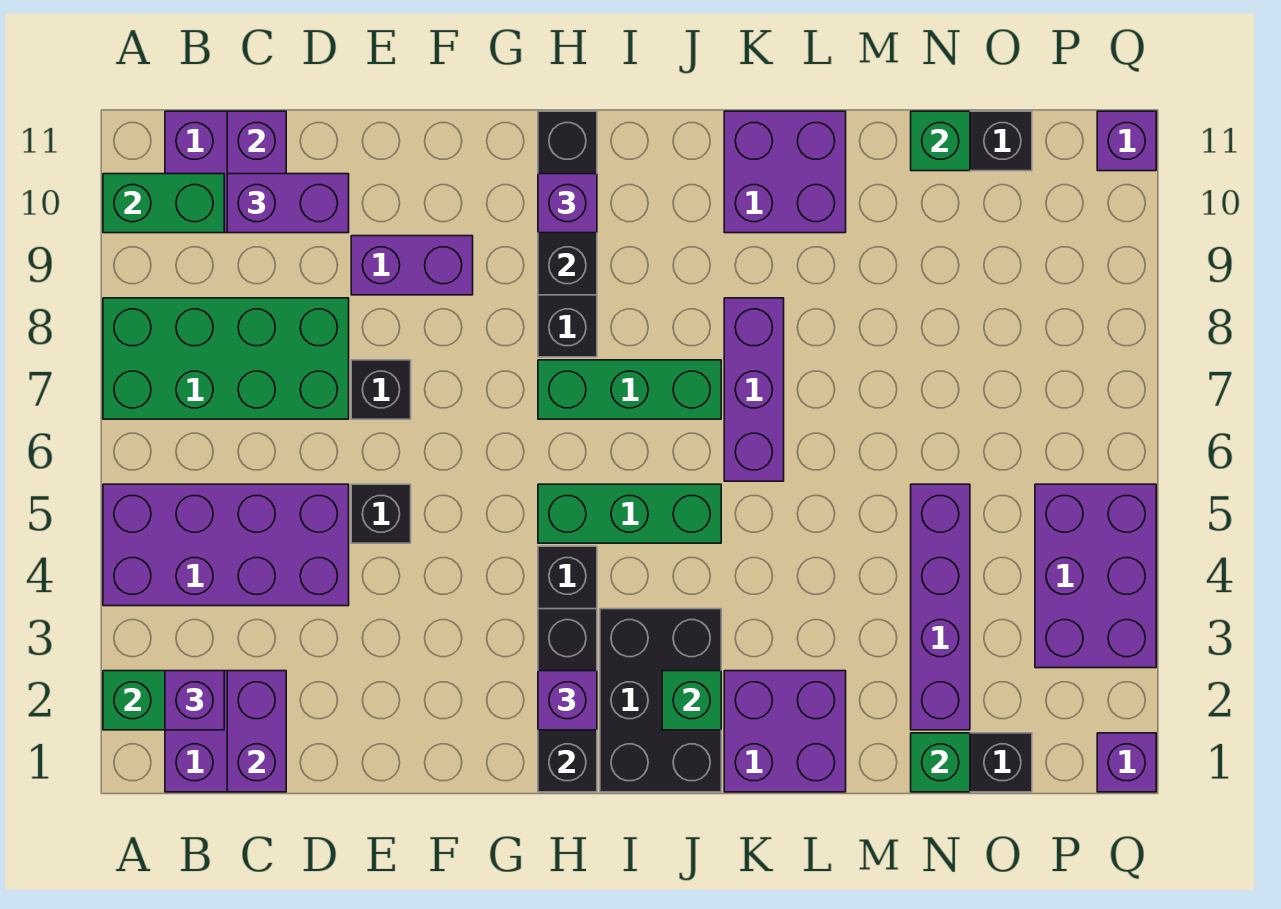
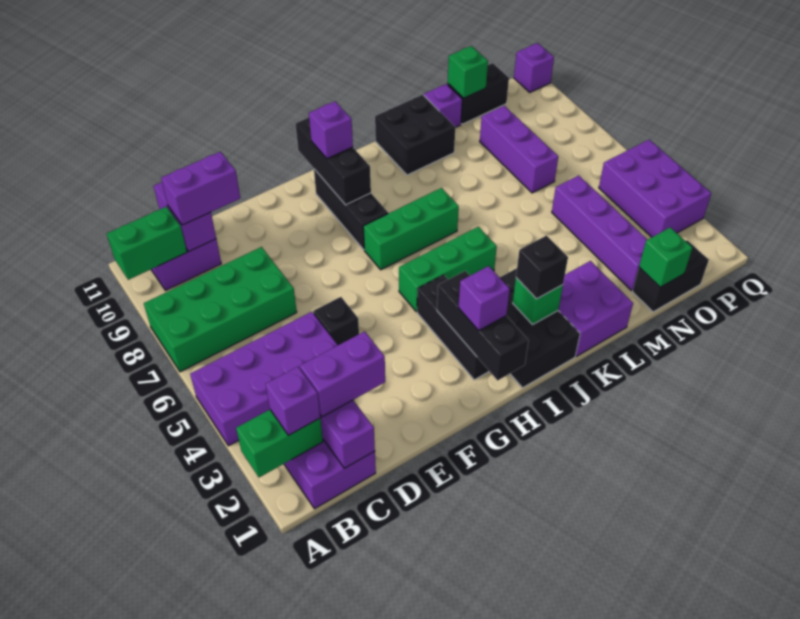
black 1x1 brick [351,360,411,419] -> black 1x1 brick moved to [516,236,568,299]
purple 1x2 brick [351,236,473,295] -> purple 1x2 brick moved to [300,331,385,417]
purple 1x3 brick [724,298,784,481] -> purple 1x3 brick moved to [480,106,558,193]
purple 2x2 brick [724,111,846,233] -> black 2x2 brick [375,95,455,175]
purple 1x1 brick [1097,733,1156,792] -> purple 1x1 brick moved to [424,84,462,128]

